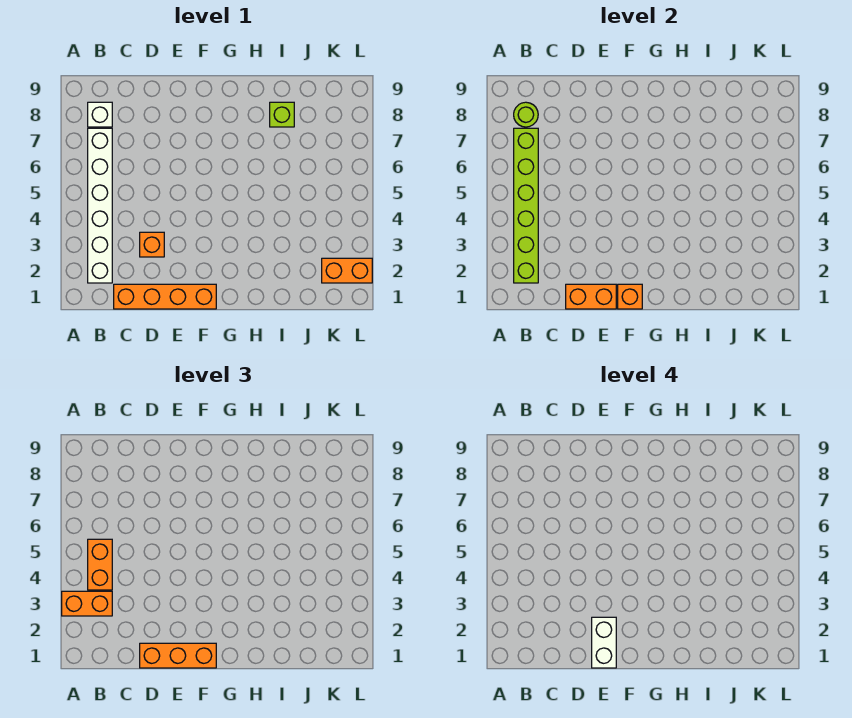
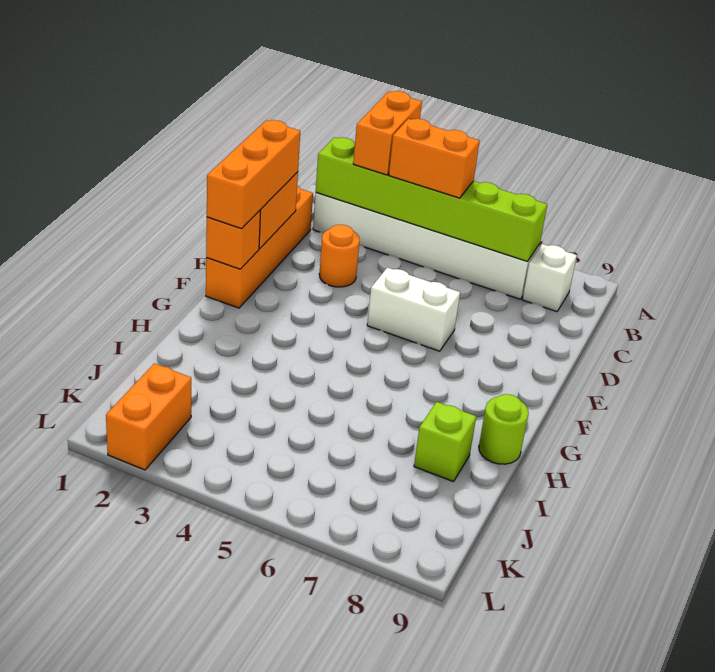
lime 1x1 round brick [514,102,538,127] -> lime 1x1 round brick moved to [479,394,529,464]
orange 1x1 brick [140,232,164,257] -> orange 1x1 round brick [319,225,360,287]
white 1x2 brick [592,617,616,668] -> white 1x2 brick moved to [367,268,460,351]

